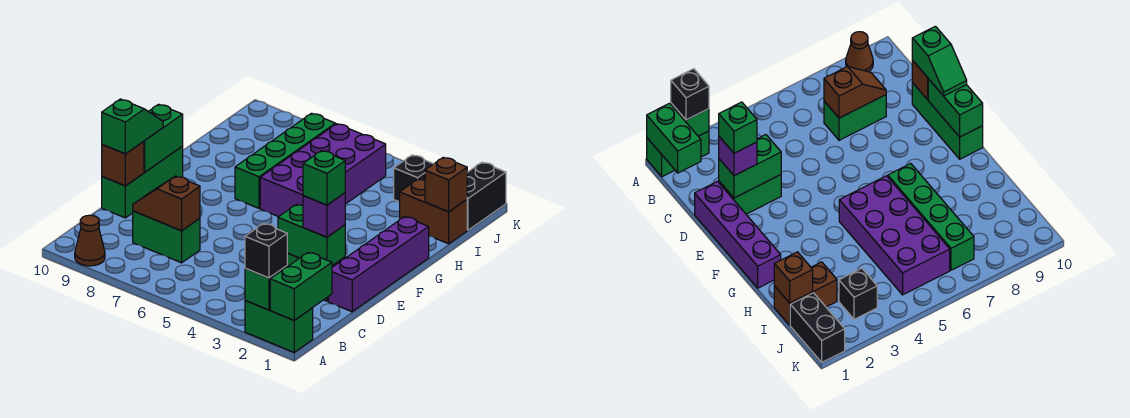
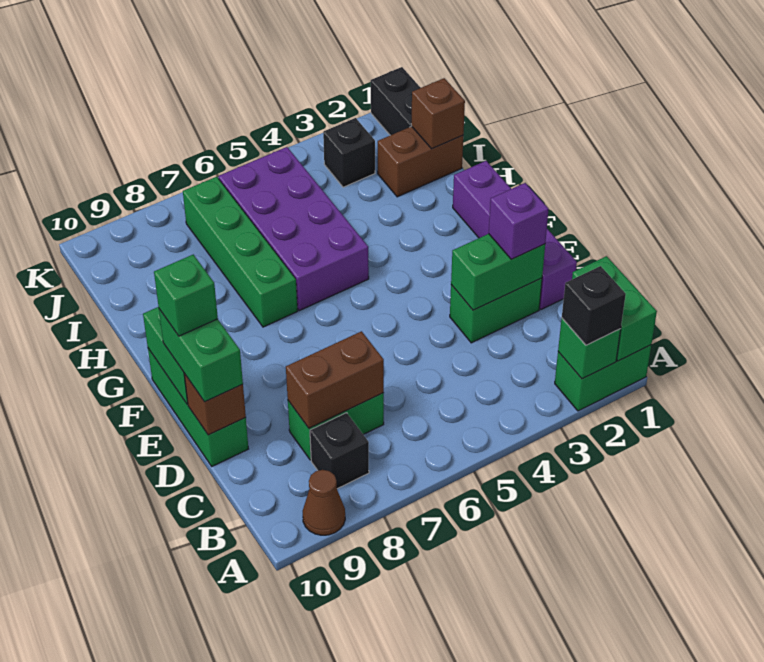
none -> black 1x1 brick [310,413,369,489]
brown 1x2 slope [133,176,200,231] -> brown 1x2 brick [286,331,384,428]
green 1x1 brick [303,151,345,205] -> green 1x1 brick moved to [154,255,218,336]
green 1x2 slope [102,99,163,154] -> green 1x2 brick [159,309,243,402]

